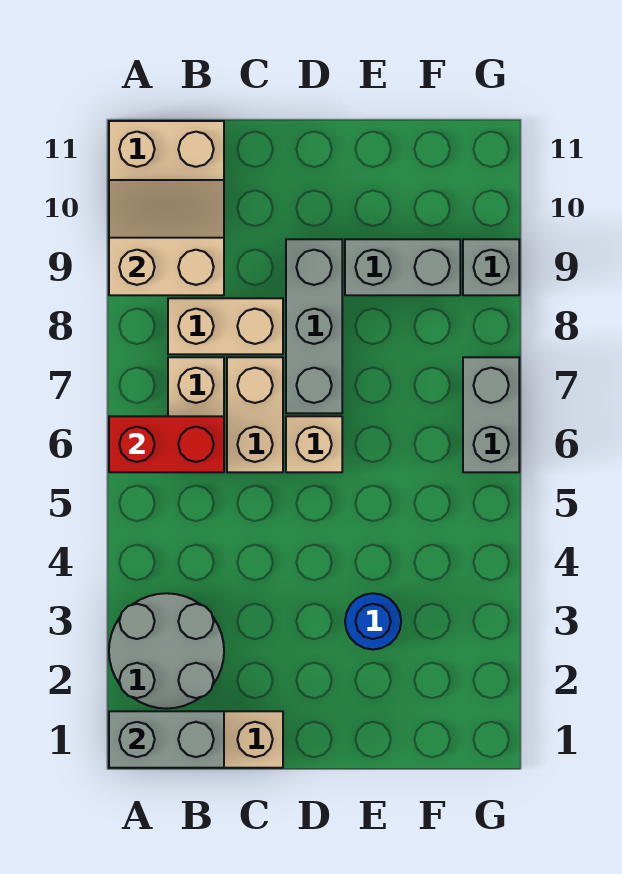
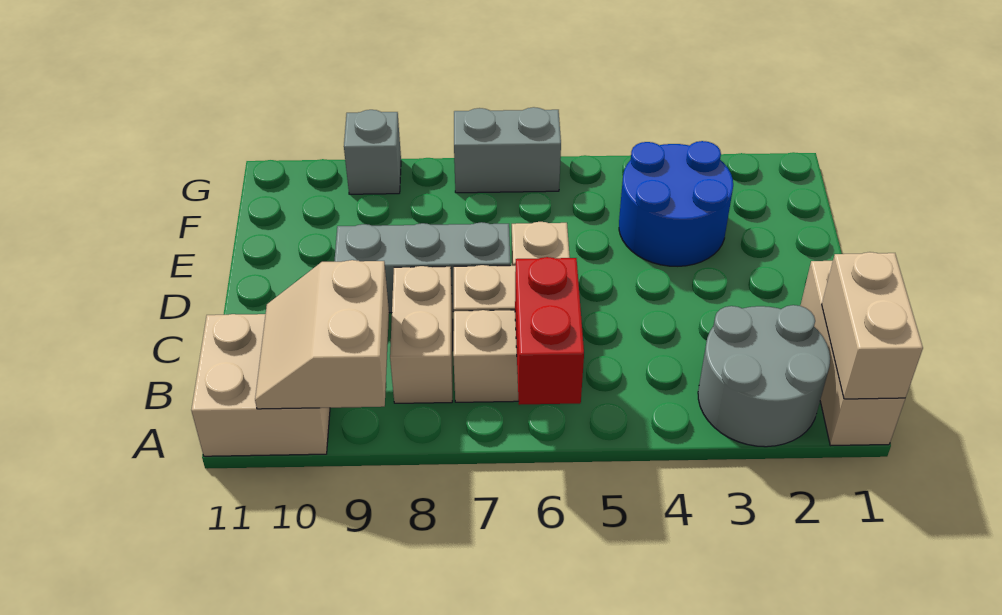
grey 1x2 brick [109,711,224,768] -> tan 1x2 brick [822,252,923,399]
blue 1x1 round brick [345,593,401,649] -> blue 2x2 round brick [619,141,733,266]
grey 1x2 brick [345,239,460,295] -> none

